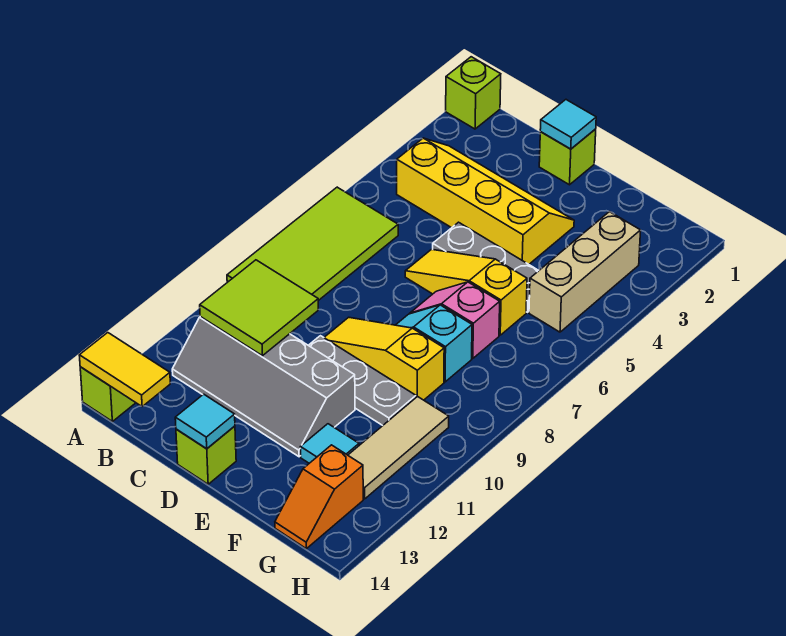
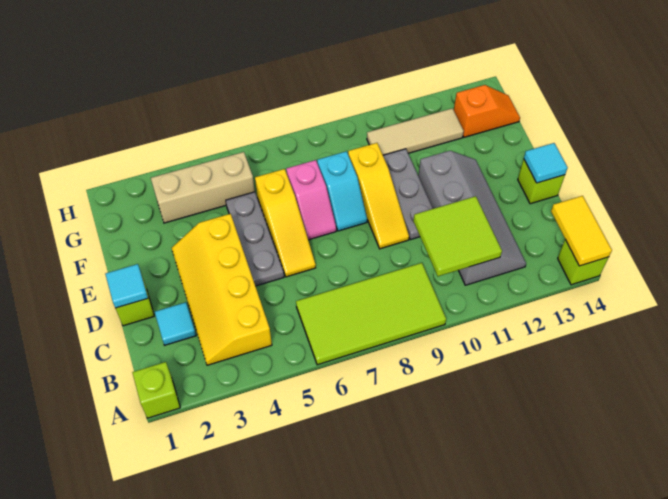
cyan 1x1 tile [300,424,359,463] -> cyan 1x1 tile moved to [155,302,196,345]

